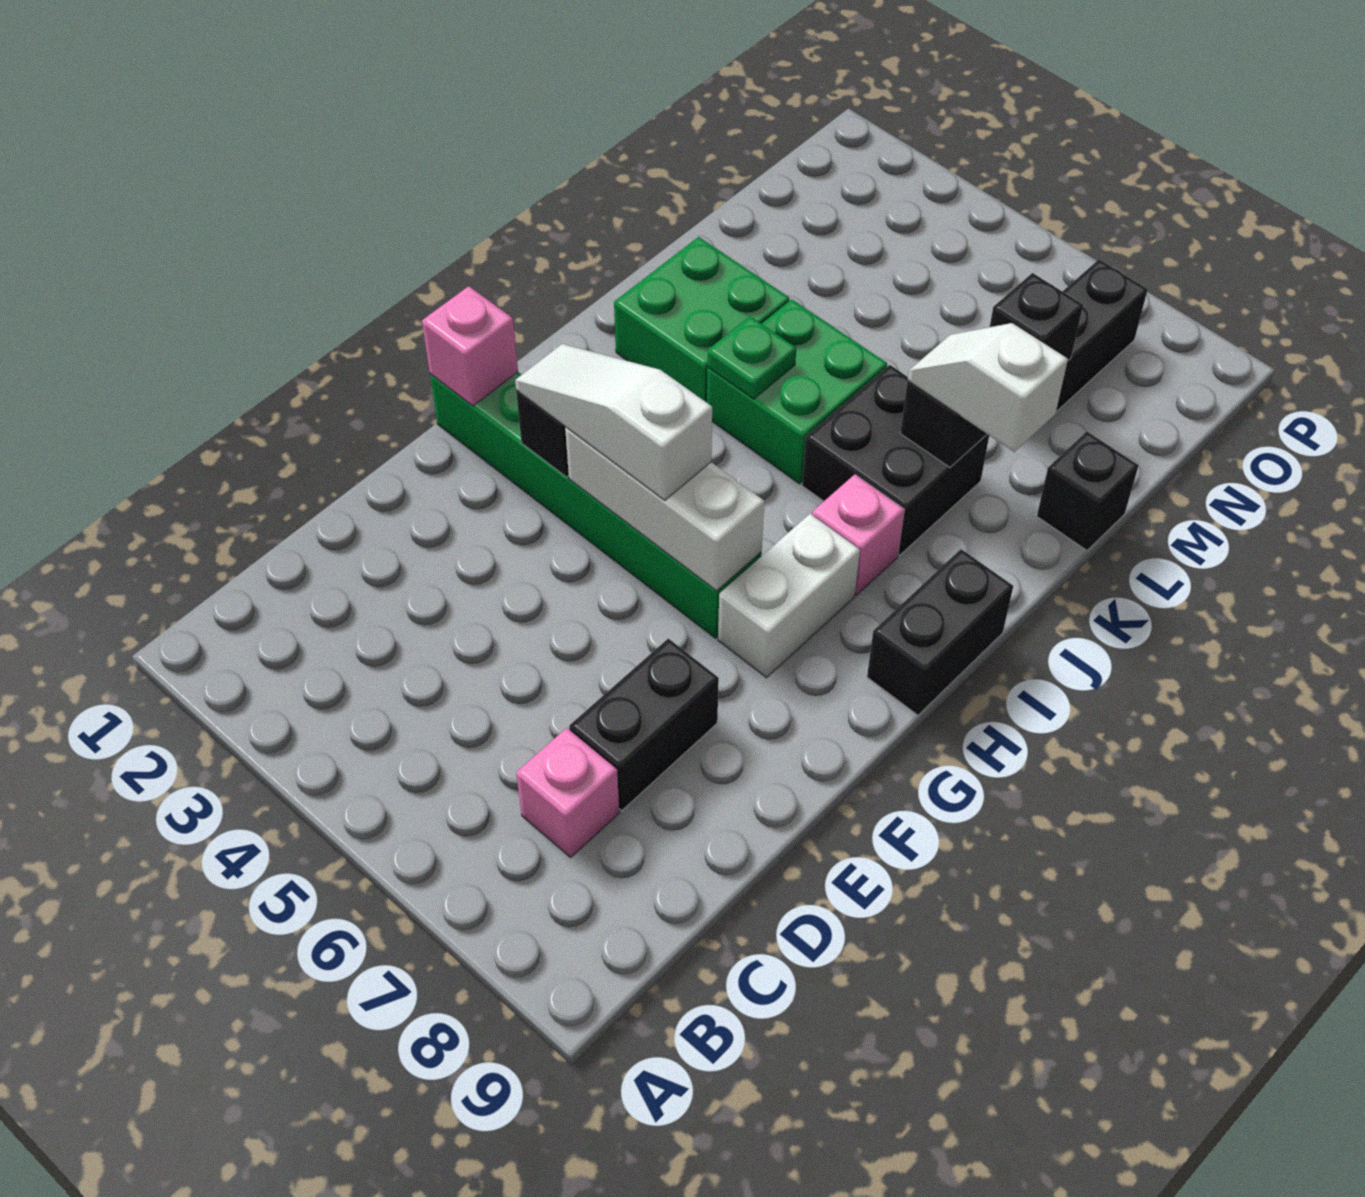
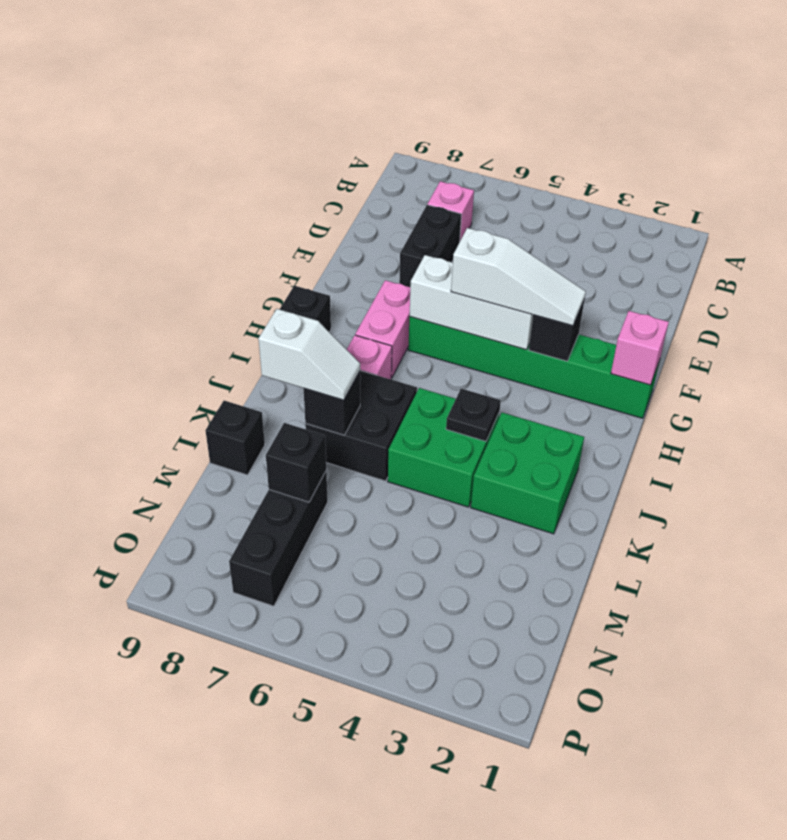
white 1x2 brick [718,514,860,678] -> pink 1x2 brick [355,280,410,378]
green 1x1 plate [708,316,796,399] -> black 1x1 plate [446,389,501,441]

